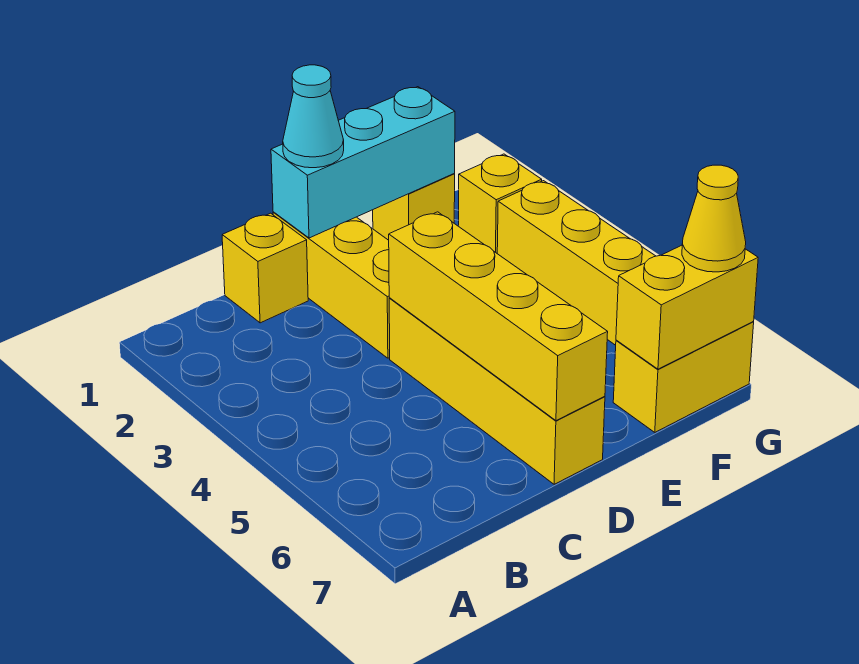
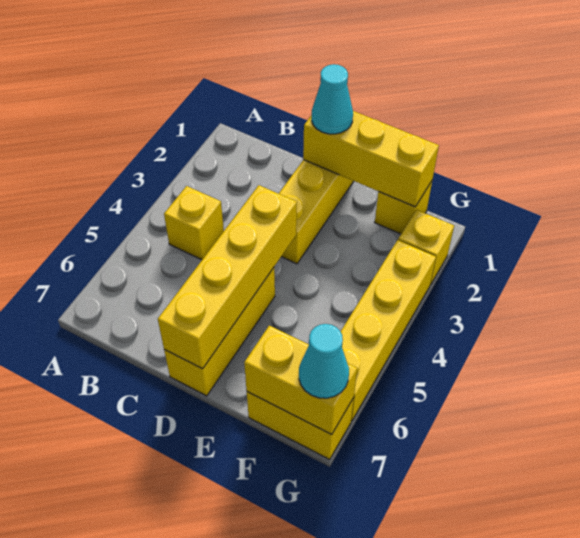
yellow 1x1 brick [222,213,308,323] -> yellow 1x1 brick moved to [164,186,224,260]
cyan 1x3 brick [271,87,455,238] -> yellow 1x3 brick [303,111,439,207]
yellow 1x4 brick [389,298,605,484] -> yellow 1x3 brick [164,268,275,396]
yellow 1x1 cone [682,165,746,272] -> cyan 1x1 cone [299,324,349,398]

